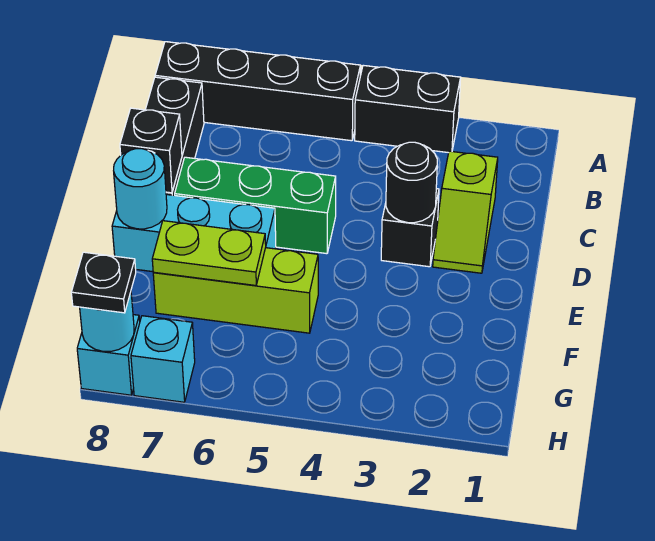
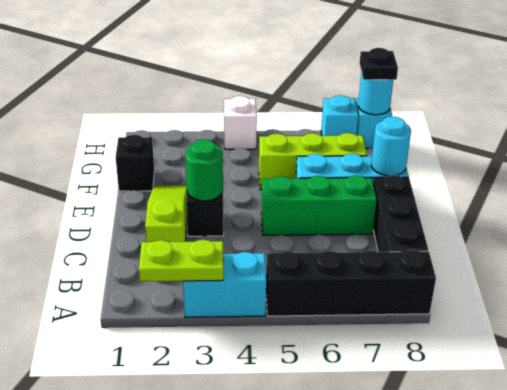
black 1x2 brick [355,65,461,153] -> cyan 1x2 brick [183,252,266,317]
lime 1x2 slope [433,151,498,273] -> lime 1x3 slope [145,185,187,242]
black 1x1 round brick [386,142,437,223] -> green 1x1 round brick [185,139,223,201]
black 1x1 brick [120,108,182,193] -> black 1x1 brick moved to [116,135,154,191]
lime 1x2 plate [152,221,266,285] -> lime 1x2 plate moved to [139,240,224,282]
none -> white 1x1 brick [224,96,257,149]

